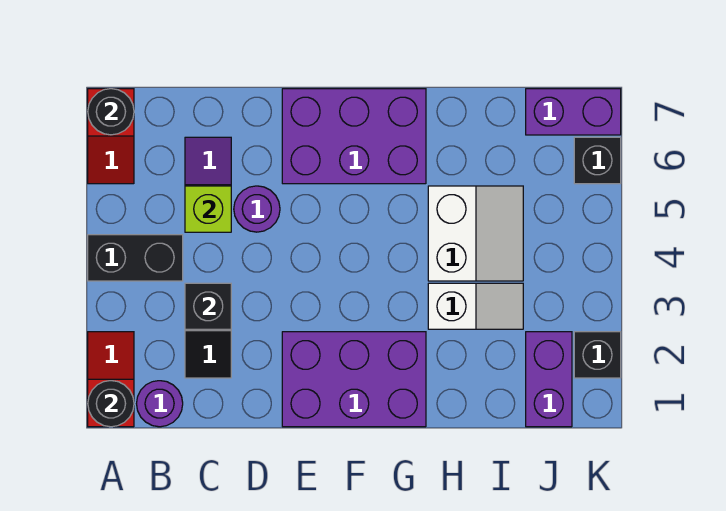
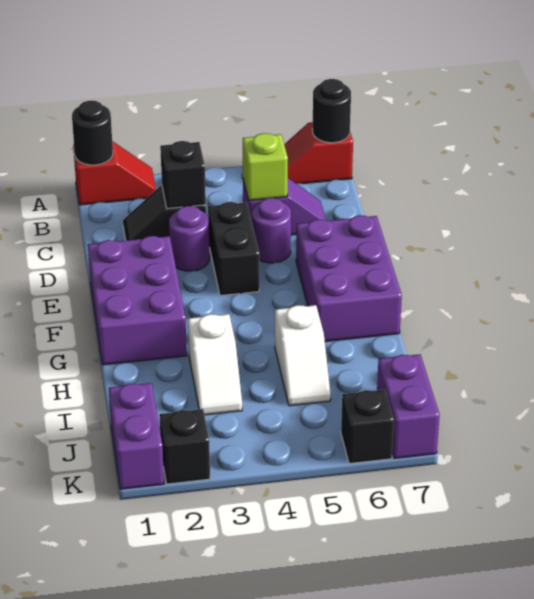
black 1x2 brick [88,235,183,281] -> black 1x2 brick moved to [208,202,259,296]
purple 1x1 round brick [136,381,183,427] -> purple 1x1 round brick moved to [169,206,210,271]
white 2x2 slope [428,186,523,281] -> white 1x2 slope [275,305,331,406]
purple 1x2 brick [526,332,572,427] -> purple 1x2 brick turned to [109,383,164,489]

